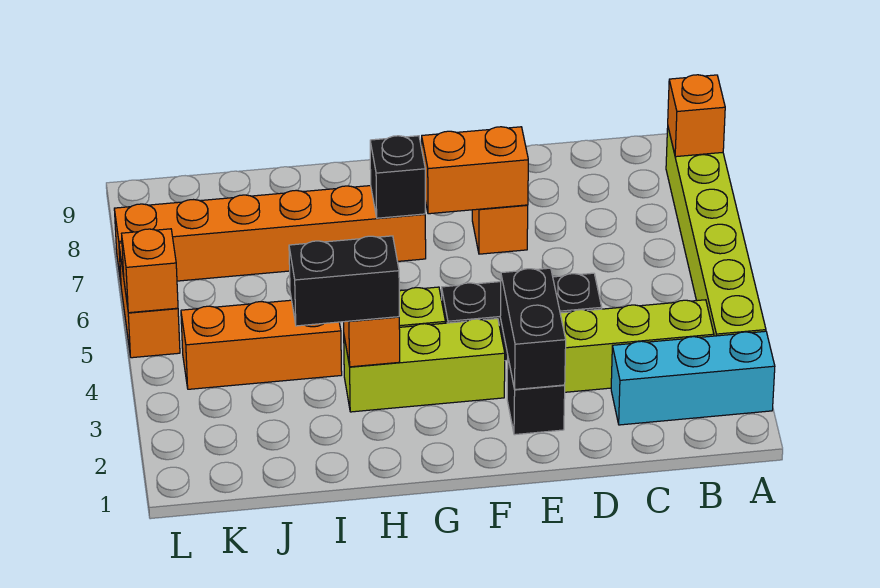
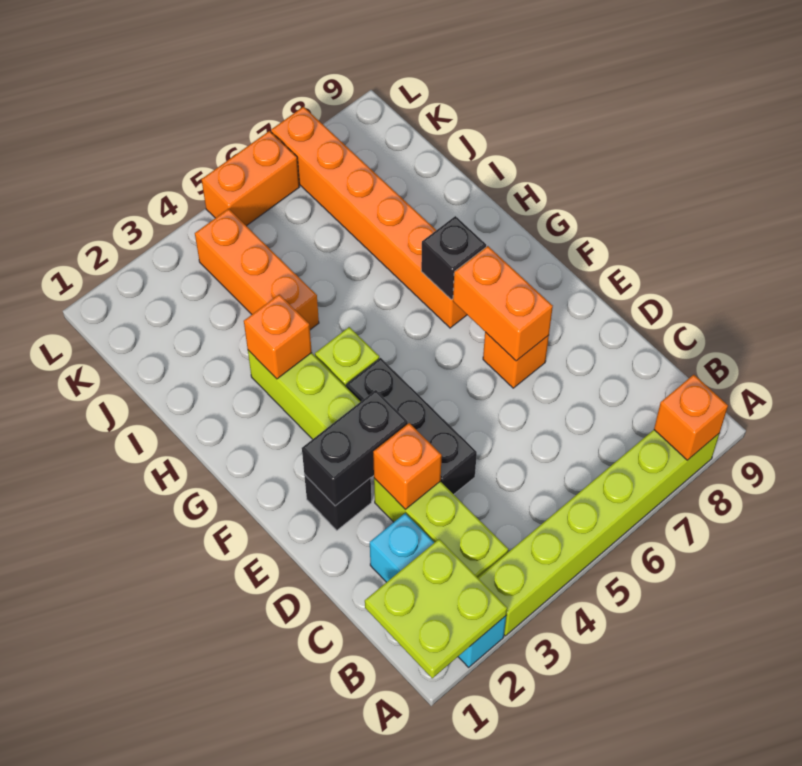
none -> lime 2x2 plate [365,539,507,678]
black 1x2 brick [289,236,399,326] -> none
orange 1x1 brick [122,229,178,313] -> orange 1x1 brick moved to [373,423,442,509]

